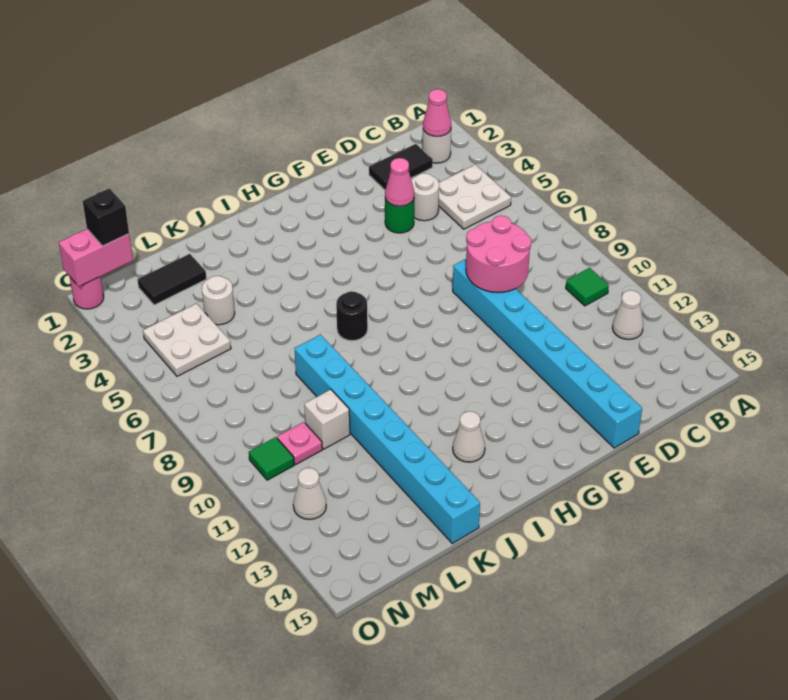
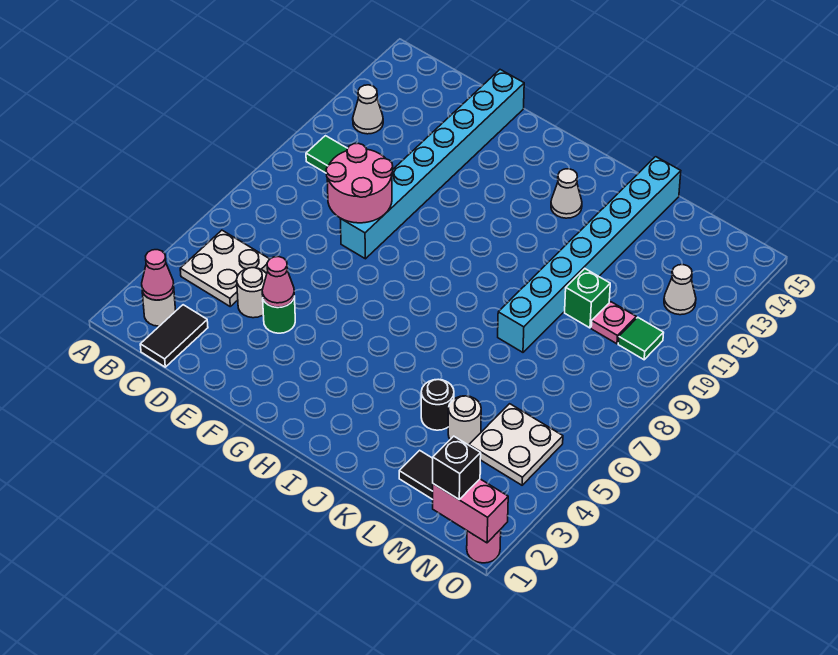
black 1x2 tile [369,144,433,190] -> black 1x2 tile turned to [140,305,208,367]
black 1x1 round brick [336,291,368,341] -> black 1x1 round brick moved to [421,380,454,430]
white 1x1 brick [304,389,350,449] -> green 1x1 brick [565,269,610,328]

